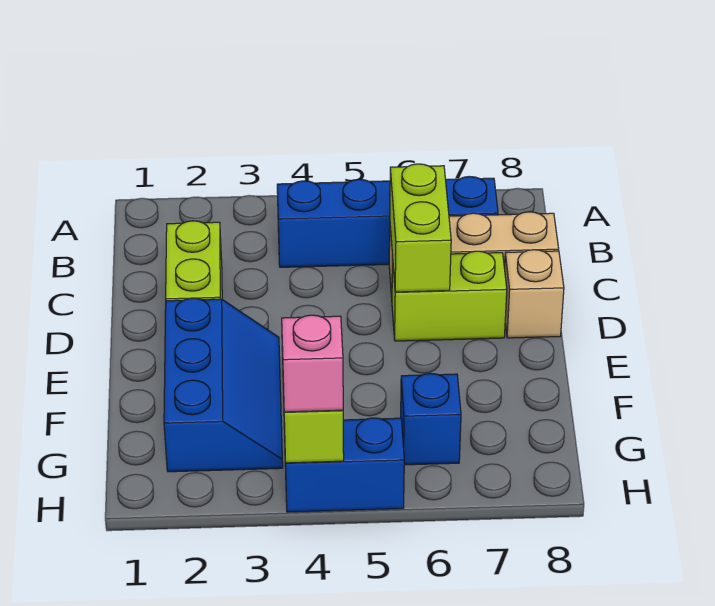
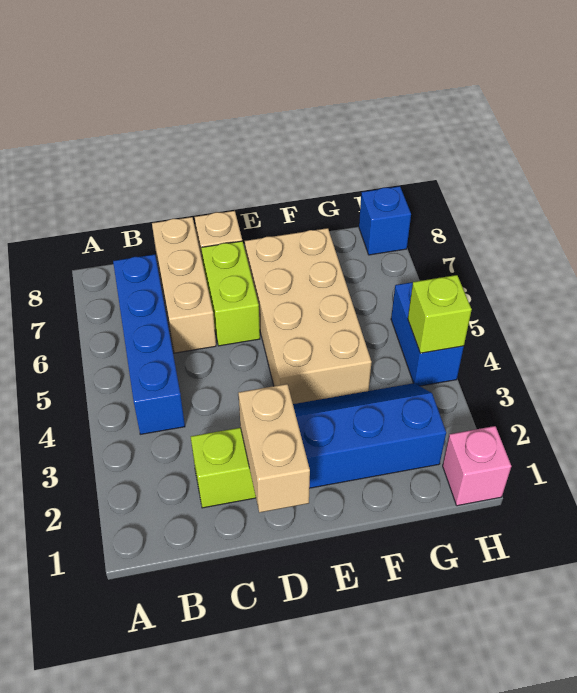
lime 1x2 brick [390,164,451,292] -> none
none -> tan 1x2 brick [238,384,310,513]
none -> tan 2x4 brick [245,228,372,404]
blue 1x1 brick [401,373,461,465] -> blue 1x1 brick moved to [359,186,411,255]
pink 1x1 brick [282,315,343,412] -> pink 1x1 brick moved to [443,426,511,506]

